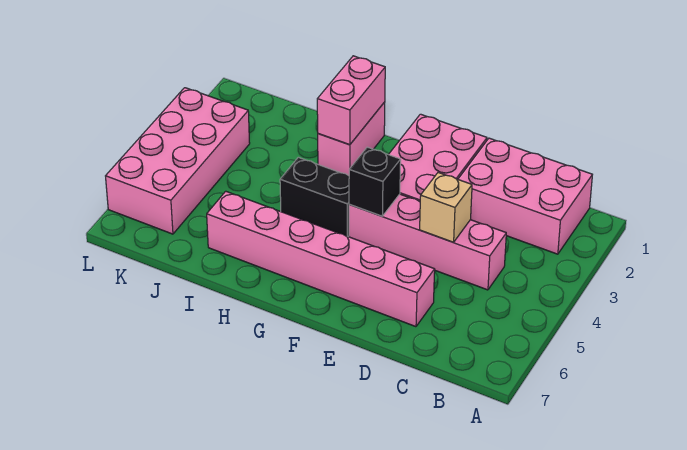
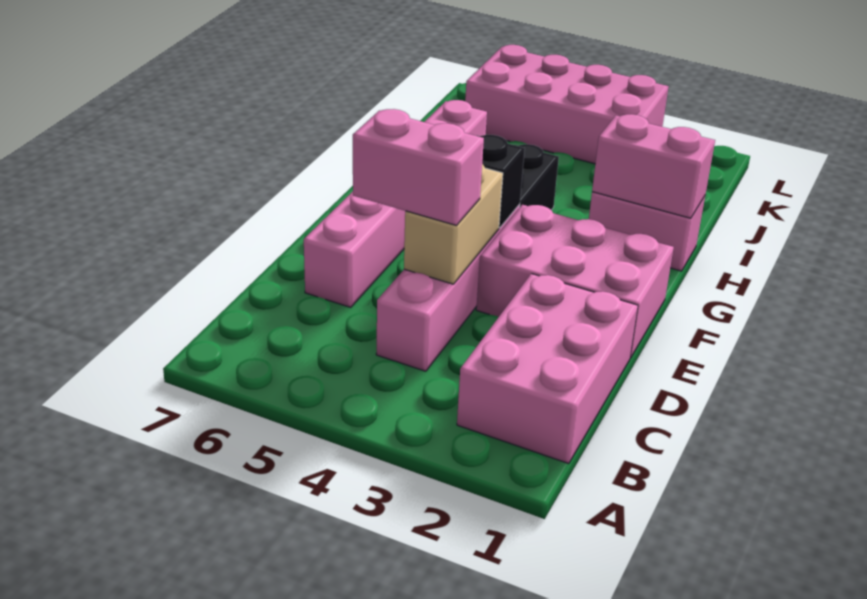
tan 1x1 brick [420,173,472,242] -> tan 1x2 brick [404,164,503,284]
none -> pink 1x2 brick [353,109,484,226]

